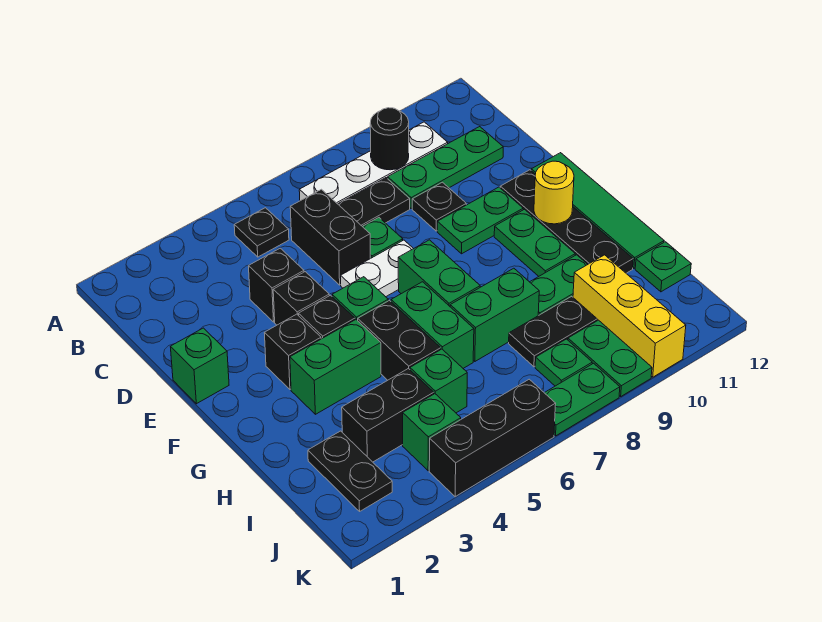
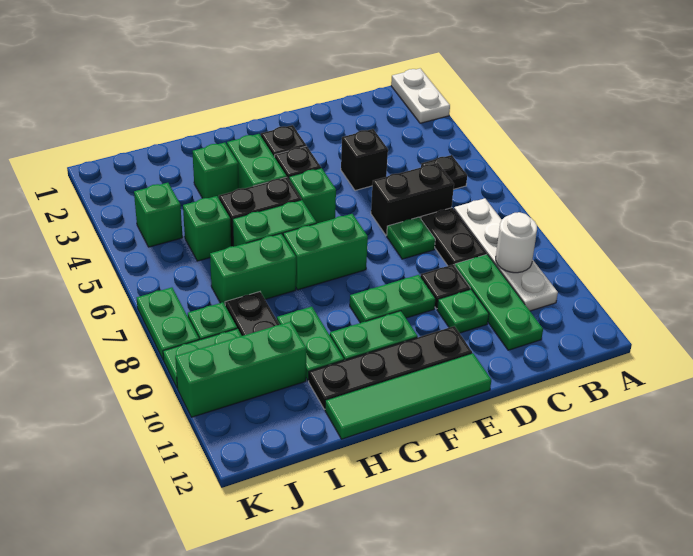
black 1x1 round brick [370,108,409,170] -> white 1x1 round brick [496,212,537,273]
green 1x1 brick [171,328,229,404] -> green 1x1 brick moved to [192,143,239,198]
black 1x1 brick [273,272,329,325] -> none
white 1x2 plate [341,240,413,297] -> white 1x2 plate moved to [391,68,450,123]
green 1x2 plate [437,187,523,254] -> green 1x2 plate turned to [350,275,435,323]
yellow 1x1 round brick [534,161,574,224] -> none
green 1x2 brick [450,268,539,361] -> green 1x2 brick turned to [210,234,296,304]
black 1x2 plate [308,431,392,511] -> none
black 1x2 brick [342,369,434,462] -> none
yellow 1x3 brick [573,255,686,377] -> green 1x3 brick [175,322,306,417]
green 1x1 plate [635,242,691,292] -> green 1x1 plate moved to [437,289,489,333]
black 1x3 brick [429,379,556,497] -> none

